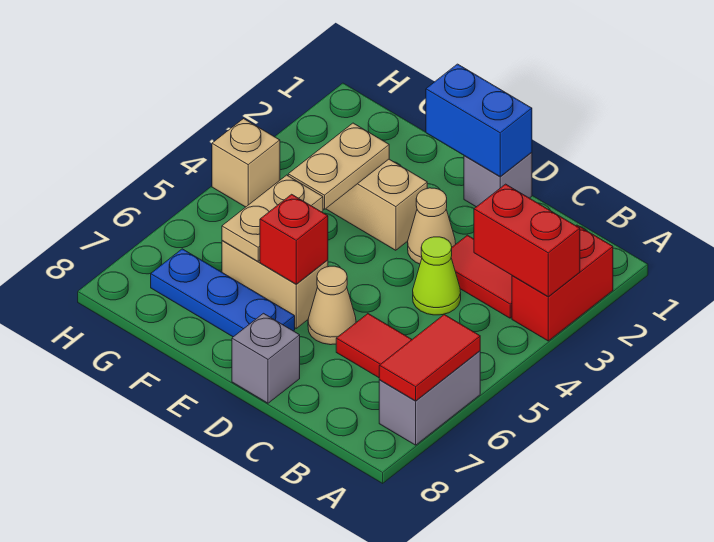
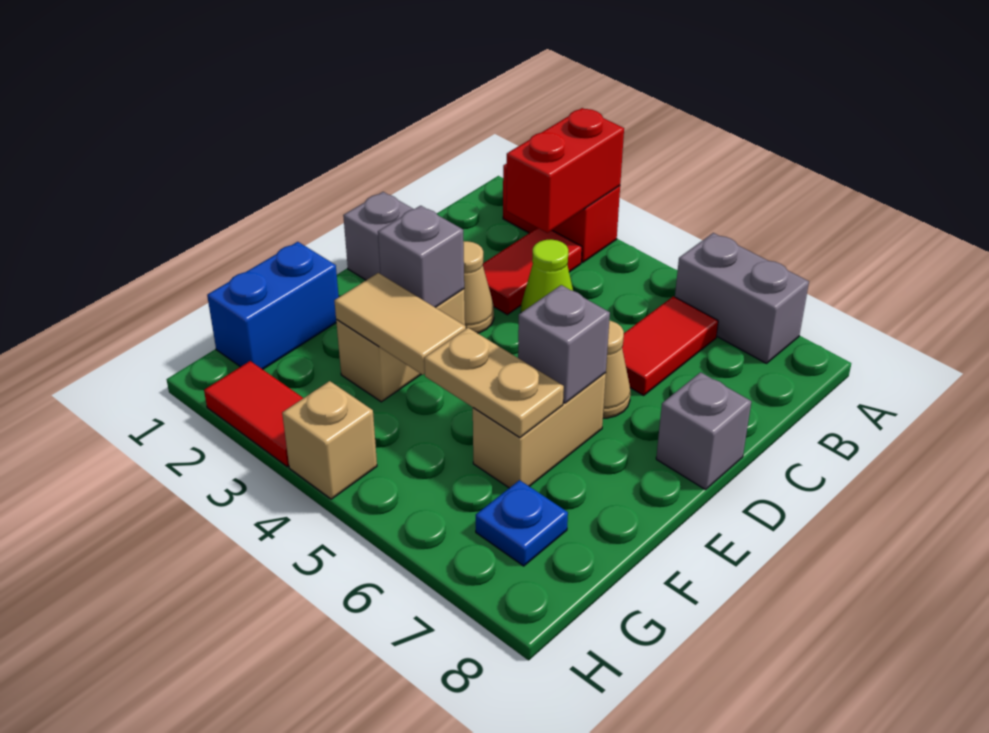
red 1x2 tile [379,315,480,401] -> red 1x2 tile moved to [204,361,303,467]
blue 1x2 brick [426,64,532,176] -> blue 1x2 brick moved to [207,242,339,369]
none -> grey 1x1 brick [378,206,464,307]
red 1x1 brick [260,194,328,284] -> grey 1x1 brick [518,285,610,403]
blue 1x3 plate [151,249,295,337] -> blue 1x1 plate [476,480,568,566]
tan 1x2 plate [288,123,389,209] -> tan 1x2 tile [334,273,466,375]

